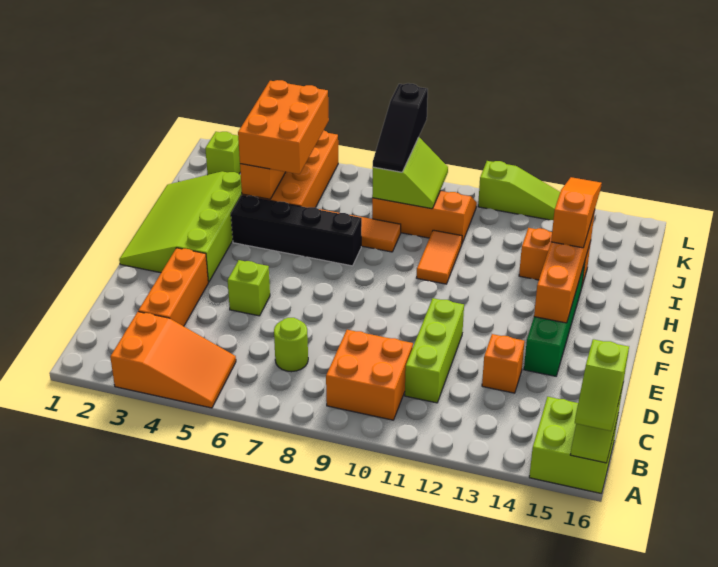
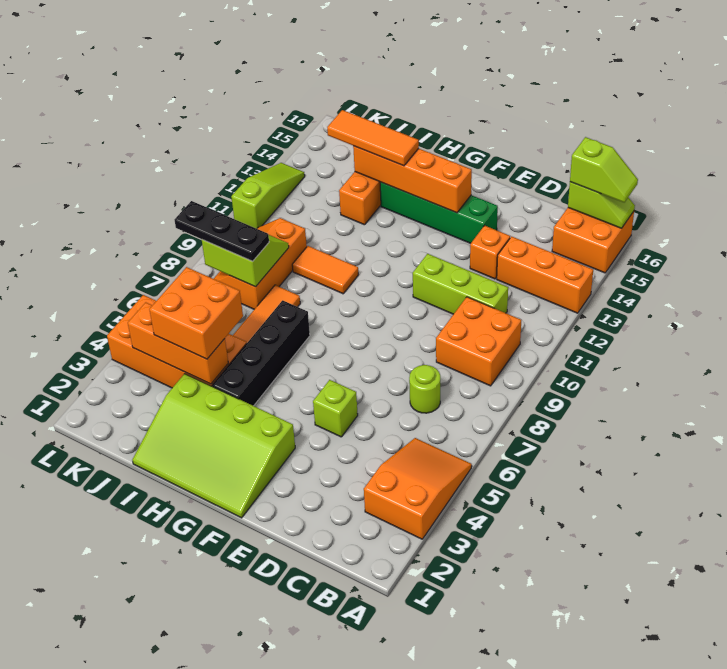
lime 2x2 brick [529,397,618,494] -> orange 2x2 brick [552,208,634,273]
orange 1x3 brick [138,248,208,326] -> orange 1x3 brick moved to [497,236,593,313]
orange 1x3 slope [551,177,602,248] -> orange 1x3 tile [327,110,419,166]
orange 2x3 brick [238,80,329,174] -> orange 2x2 brick [149,267,243,359]
black 1x3 slope [373,83,428,172] -> black 1x3 plate [175,201,269,261]
lime 1x1 brick [205,132,240,175] -> none

